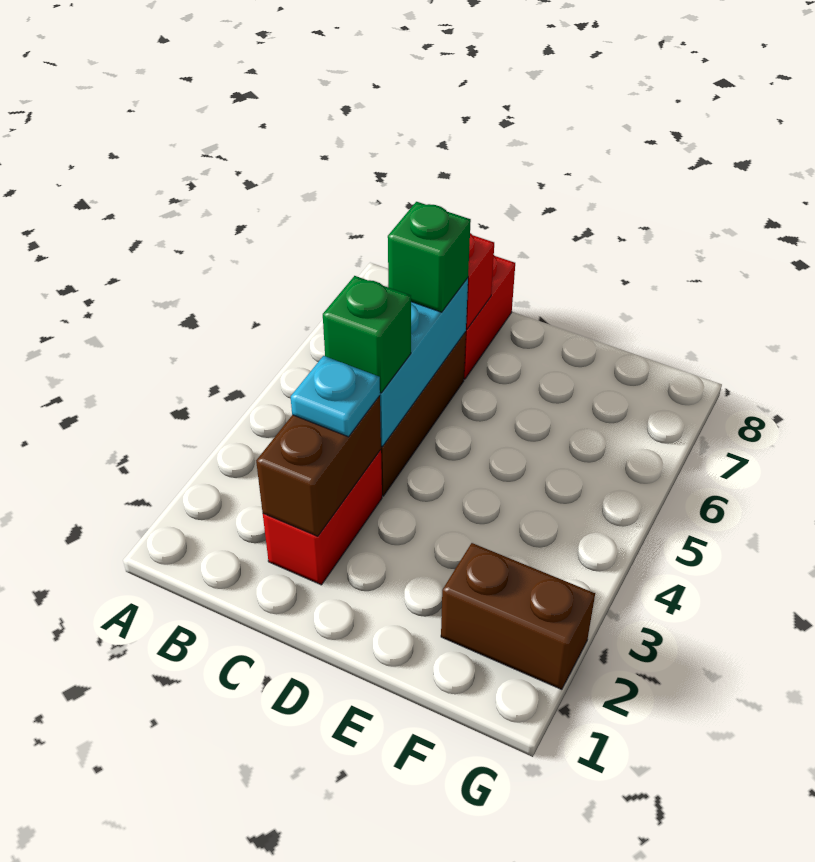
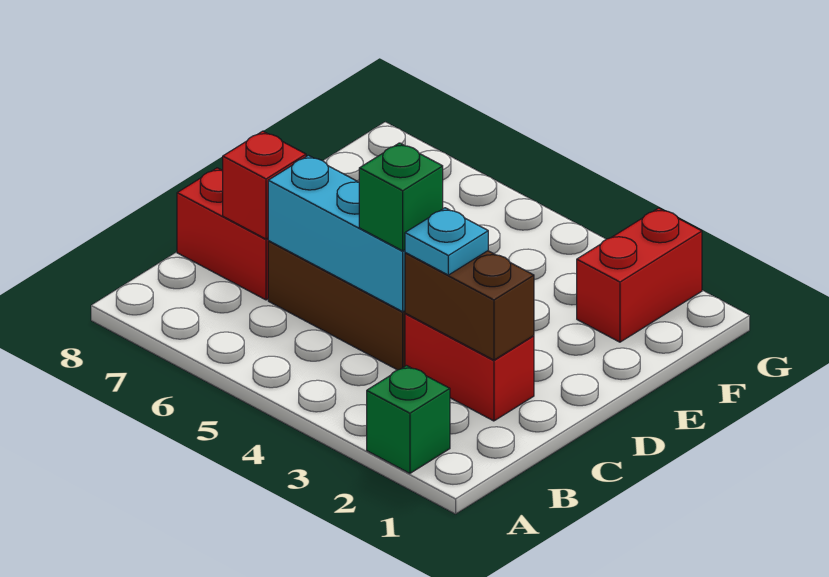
green 1x1 brick [388,202,471,312] -> green 1x1 brick moved to [367,366,450,473]
brown 1x2 brick [441,543,595,689] -> red 1x2 brick [577,208,702,342]

